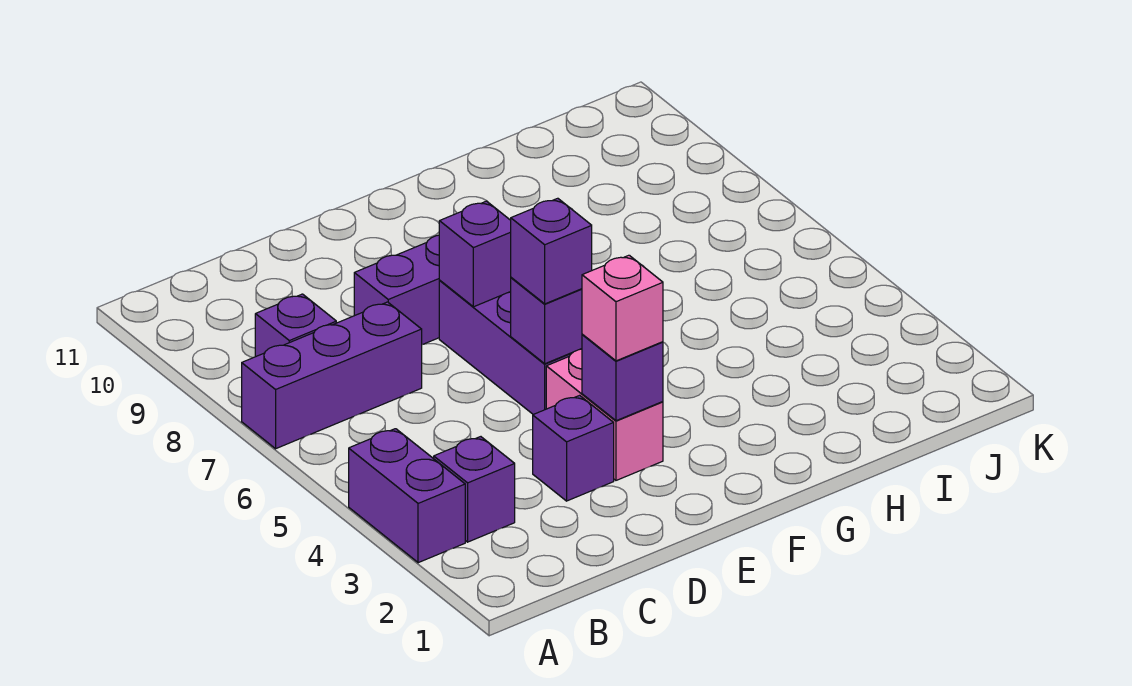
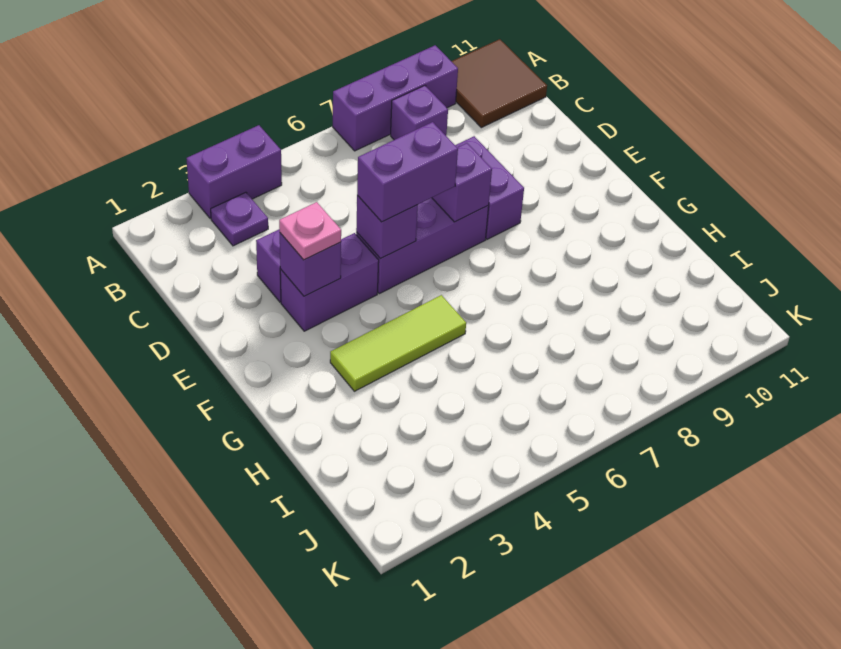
purple 1x3 brick [242,302,422,449] -> purple 1x3 brick turned to [333,45,458,151]
none -> brown 2x2 tile [451,39,547,128]
purple 1x1 brick [434,437,515,542] -> purple 1x1 plate [211,192,268,246]
pink 1x2 brick [546,349,663,480] -> purple 1x2 brick [280,233,379,331]
pink 1x1 brick [582,255,663,361] -> pink 1x1 plate [279,202,341,260]
purple 1x1 brick [511,198,592,304] -> purple 1x2 brick [357,122,458,222]
none -> lime 1x3 tile [330,295,466,391]

